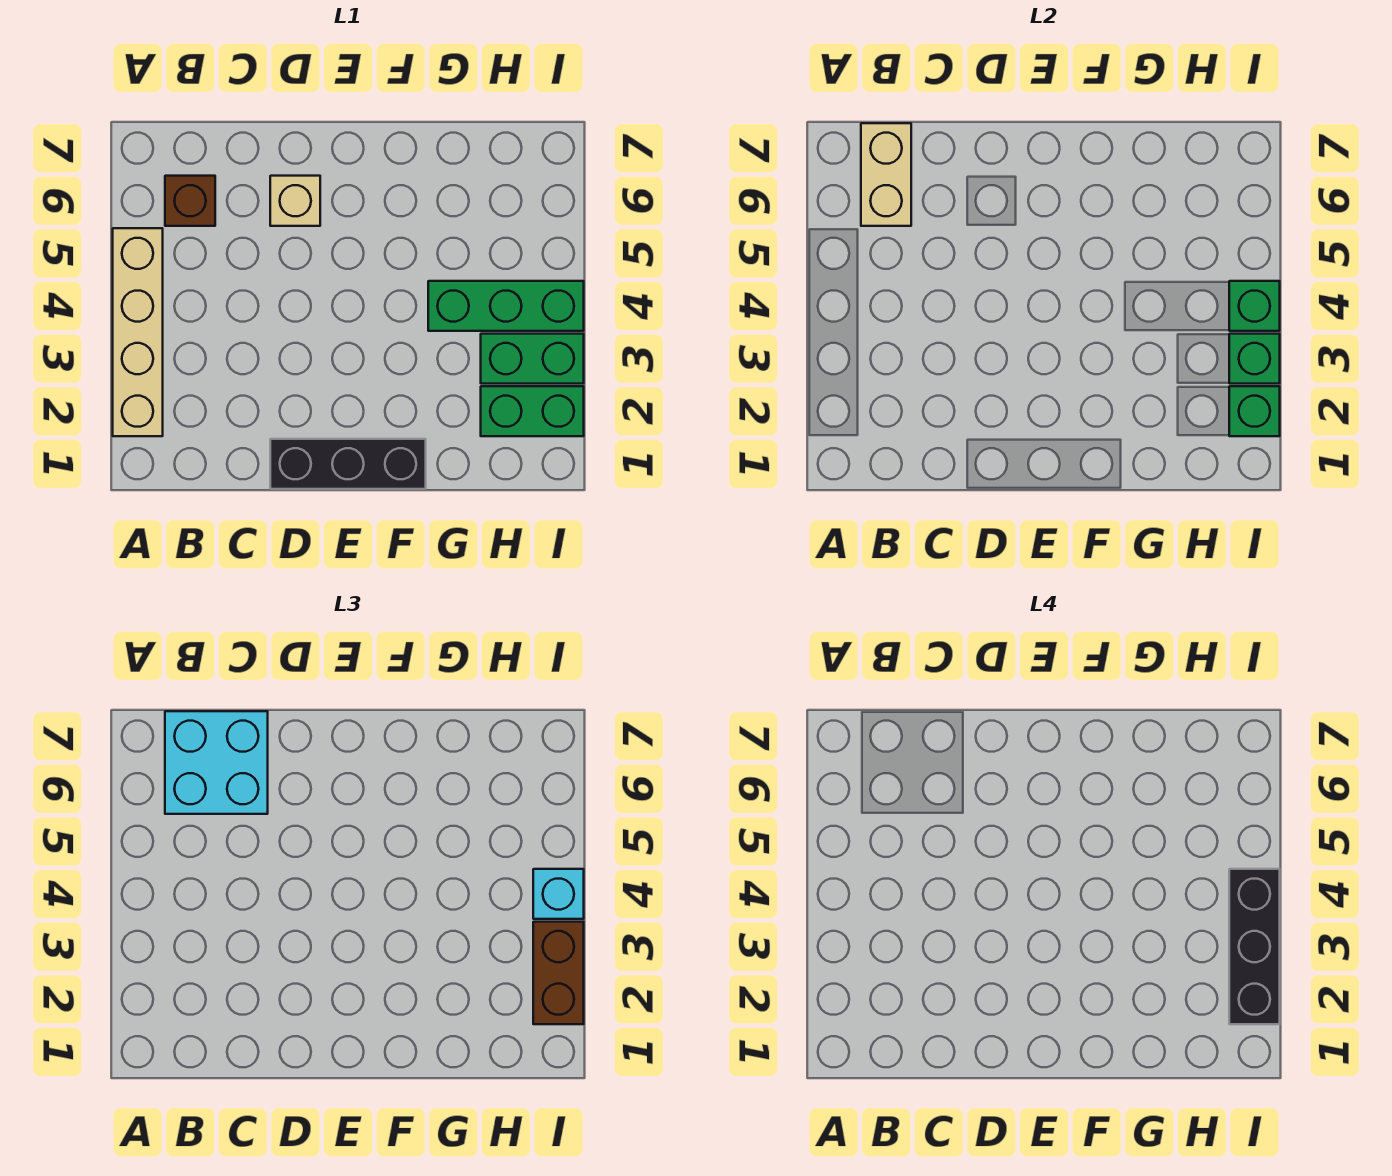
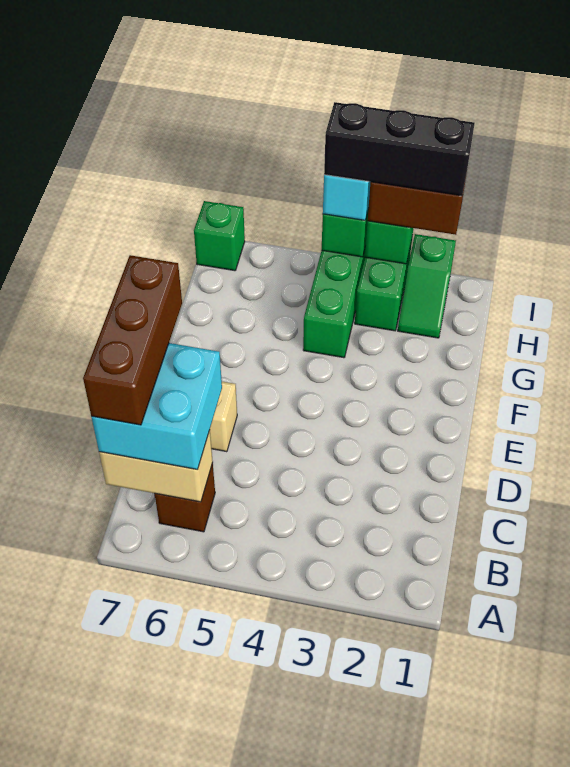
tan 1x4 brick [113,228,163,436] -> none
none -> brown 1x3 brick [83,255,182,425]
black 1x3 brick [270,439,426,489] -> none
green 1x2 brick [481,386,584,436] -> green 1x2 slope [398,234,456,338]
green 1x1 brick [1229,386,1280,436] -> green 1x1 brick moved to [194,201,245,271]

